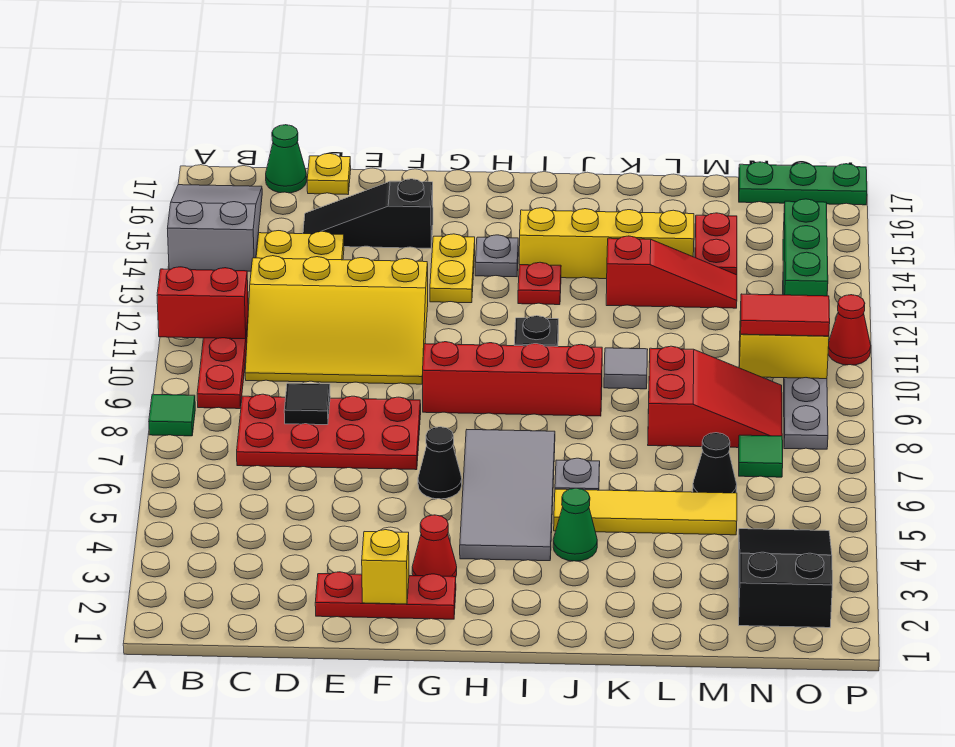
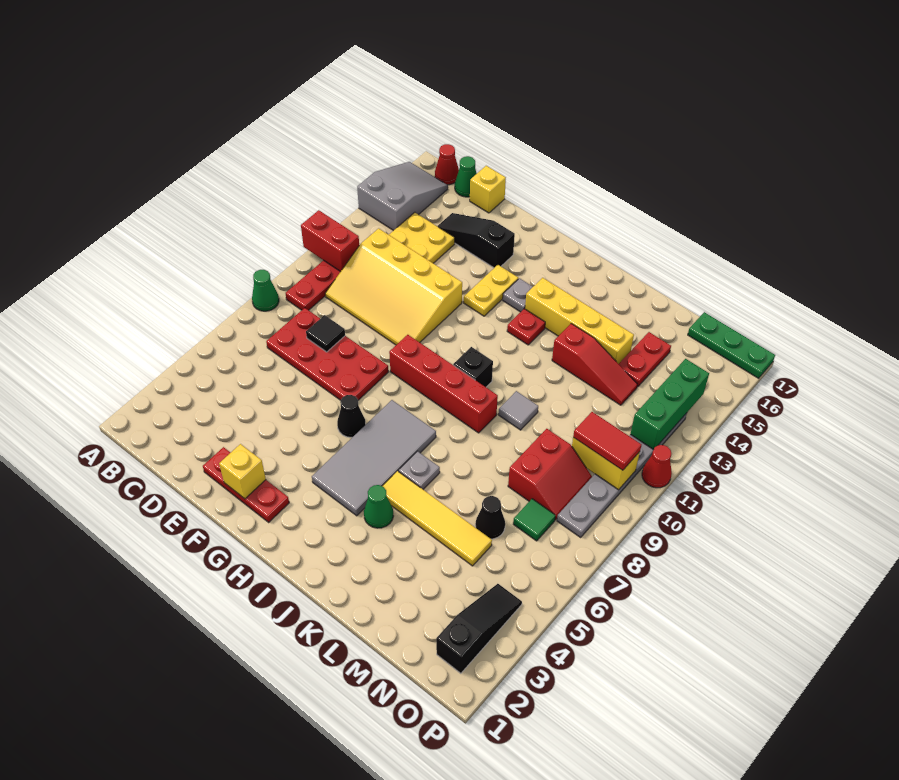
green 1x1 tile [149,394,195,436] -> green 1x1 cone [252,270,279,311]
yellow 1x1 plate [307,153,351,194] -> yellow 1x1 brick [470,166,506,213]
red 1x1 cone [412,515,457,577] -> red 1x1 cone moved to [435,144,459,185]
red 2x3 slope [648,346,782,448] -> red 2x2 slope [508,429,592,520]
black 2x3 slope [739,529,832,628] -> black 1x3 slope [436,584,522,673]

